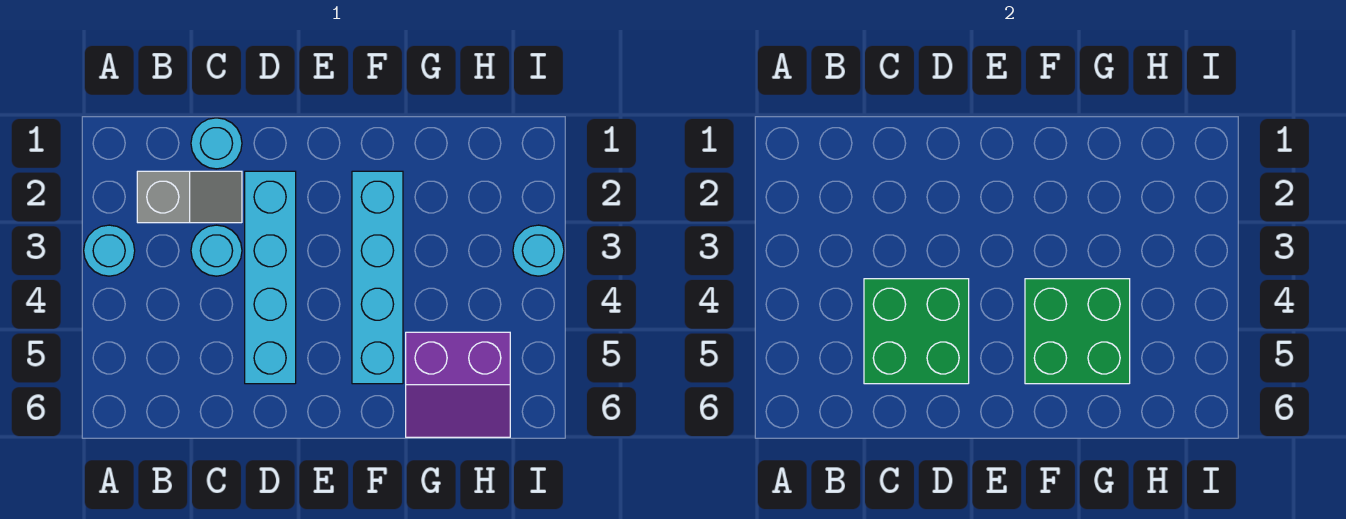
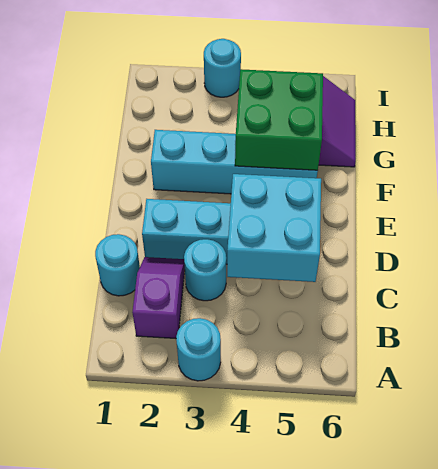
grey 1x2 slope [137,171,242,223] -> purple 1x2 slope [132,257,185,338]
green 2x2 brick [864,279,969,384] -> cyan 2x2 brick [227,174,321,282]

